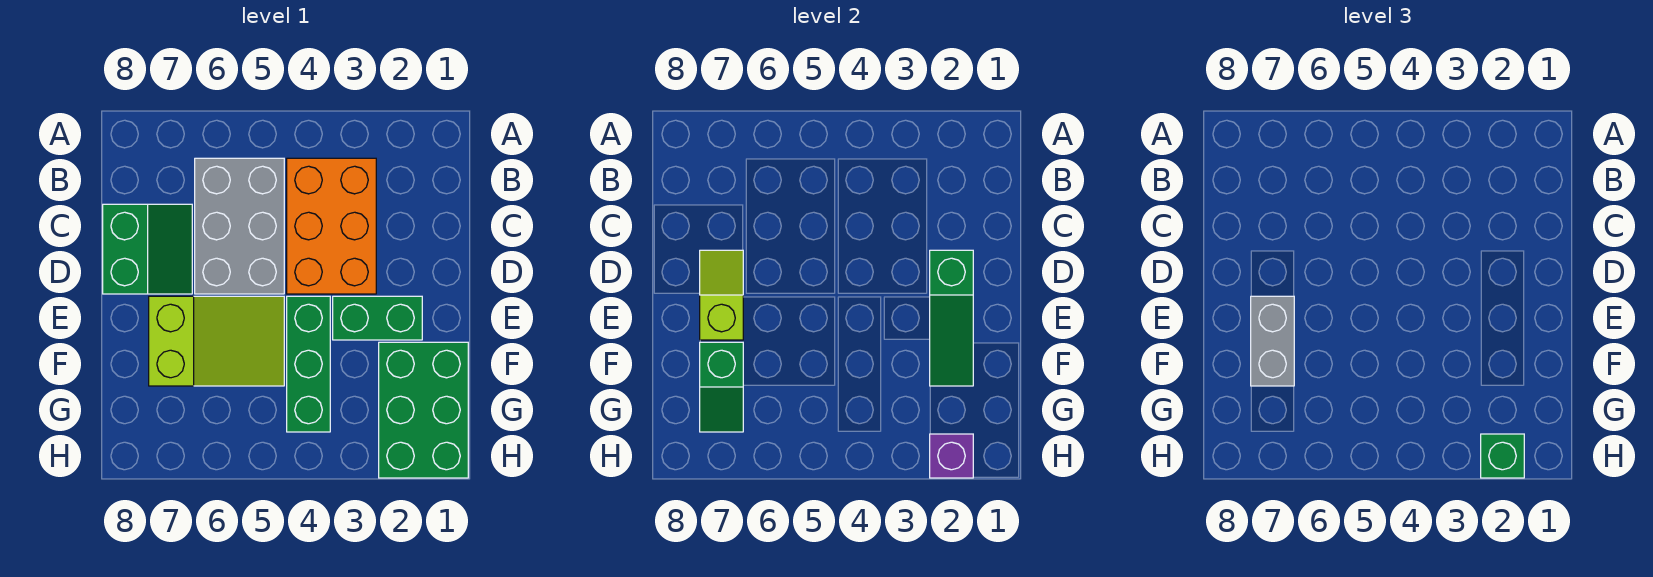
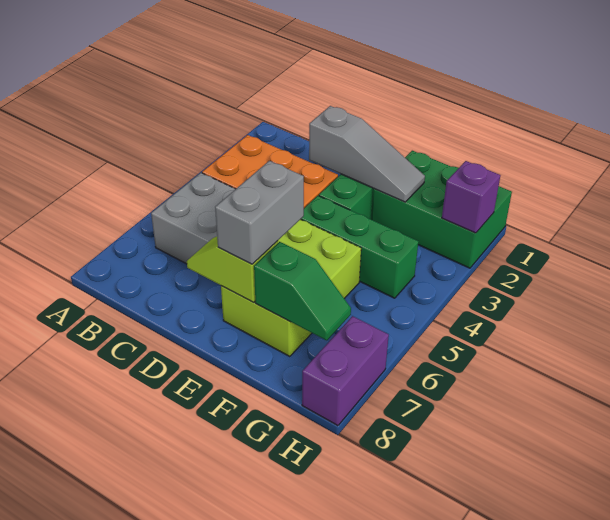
green 2x2 slope [103,204,192,294] -> none
green 1x3 slope [930,250,973,386] -> grey 1x3 slope [309,106,425,202]
lime 2x3 slope [149,296,284,386] -> lime 2x3 brick [221,219,361,357]
grey 1x2 brick [1251,296,1294,386] -> grey 1x2 brick turned to [215,161,304,264]
green 1x1 brick [1481,434,1524,478] -> none
none -> purple 1x2 brick [302,316,389,426]

